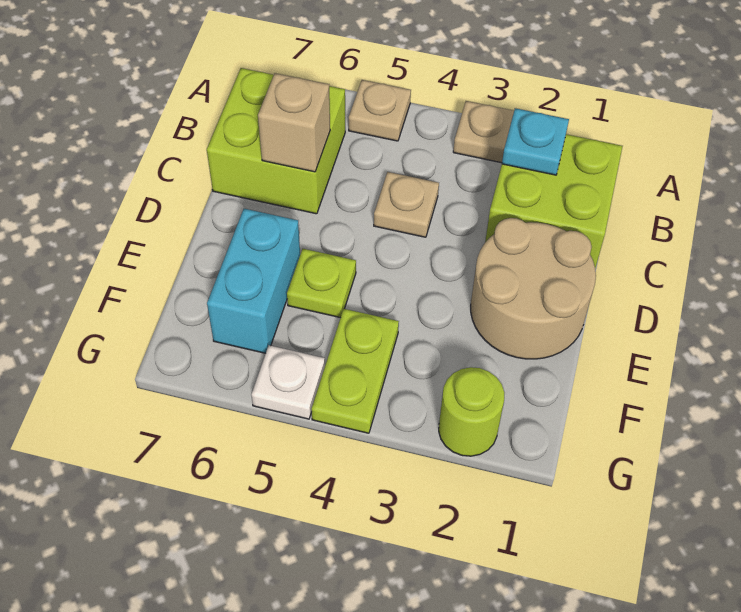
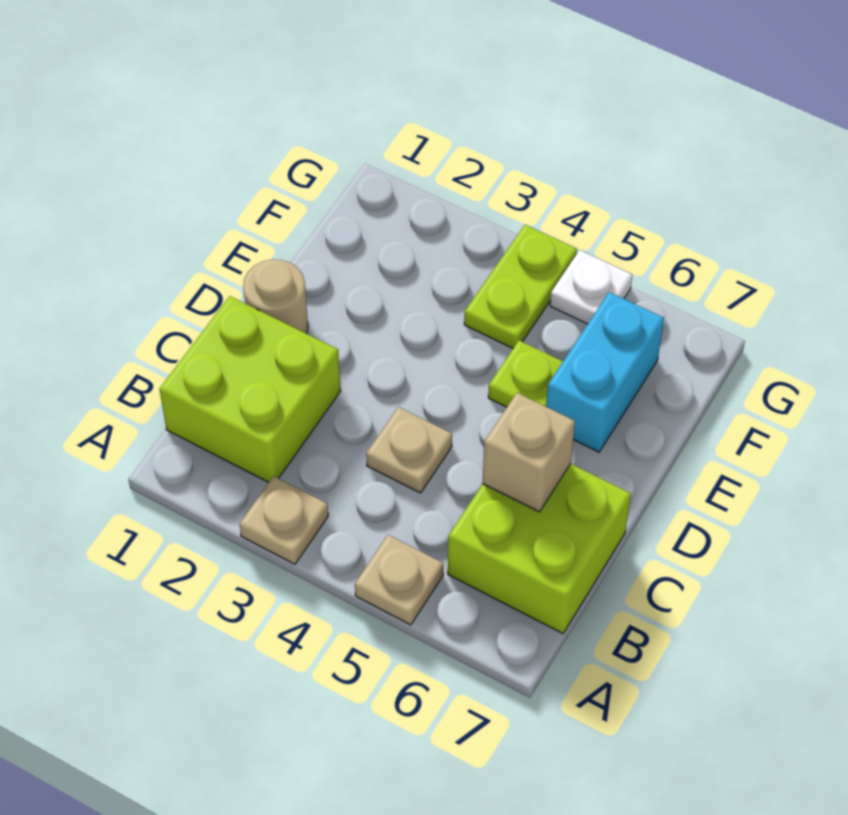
cyan 1x1 plate [502,108,569,175] -> none
tan 2x2 round brick [471,218,596,359] -> tan 1x1 round brick [243,259,308,334]
lime 1x1 round brick [439,367,504,456] -> none

